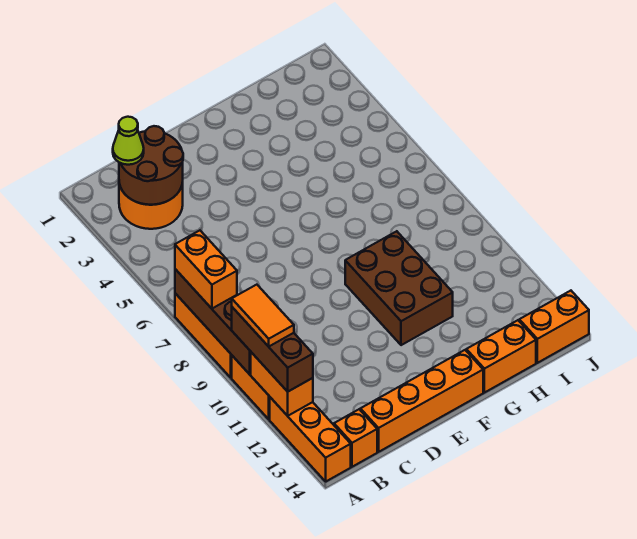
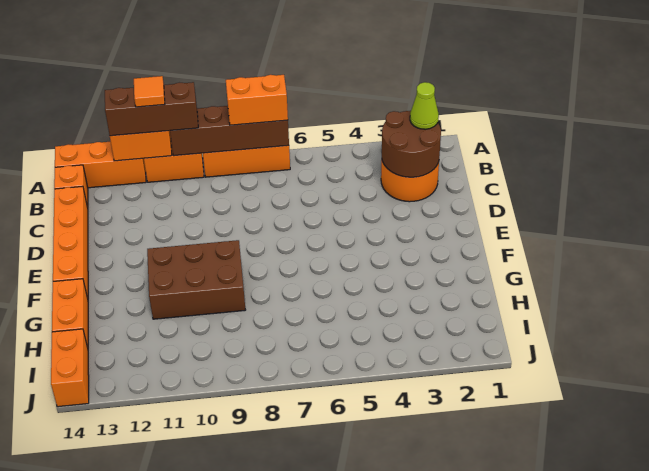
orange 1x2 tile [232,285,294,347] -> orange 1x1 tile [134,76,165,107]

